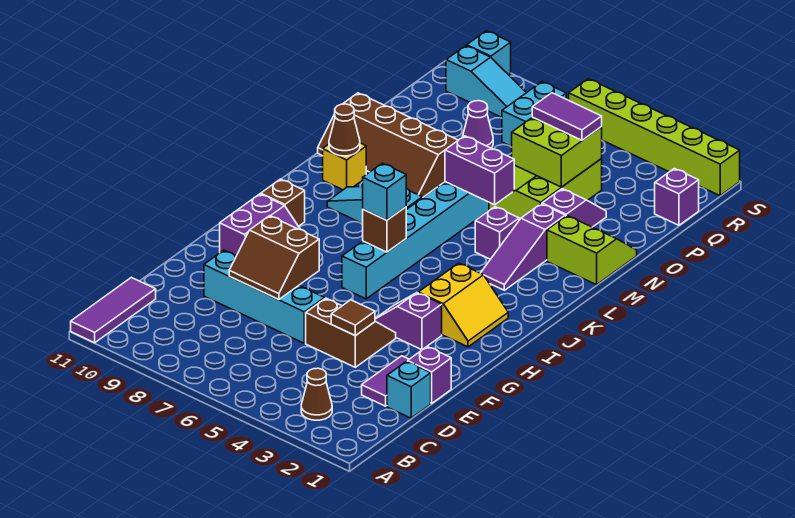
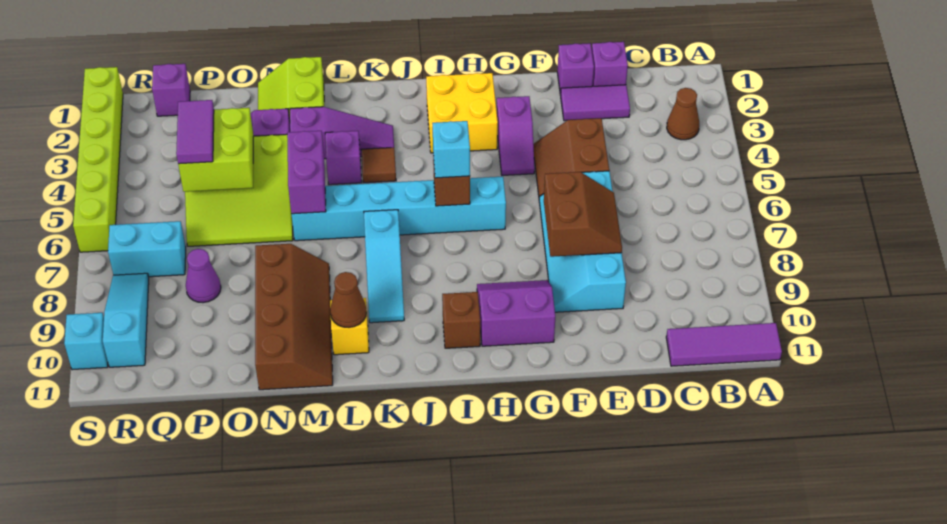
cyan 1x1 brick [387,361,431,418] -> purple 1x1 brick [592,42,628,86]
brown 1x1 tile [331,300,375,336] -> brown 1x1 tile moved to [362,147,396,183]
yellow 2x2 slope [418,263,508,347] -> yellow 2x2 brick [426,73,498,153]

